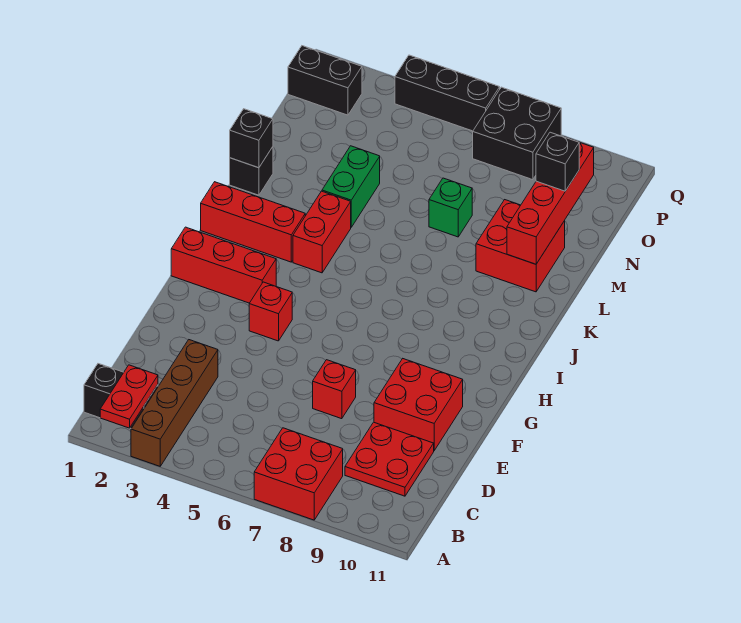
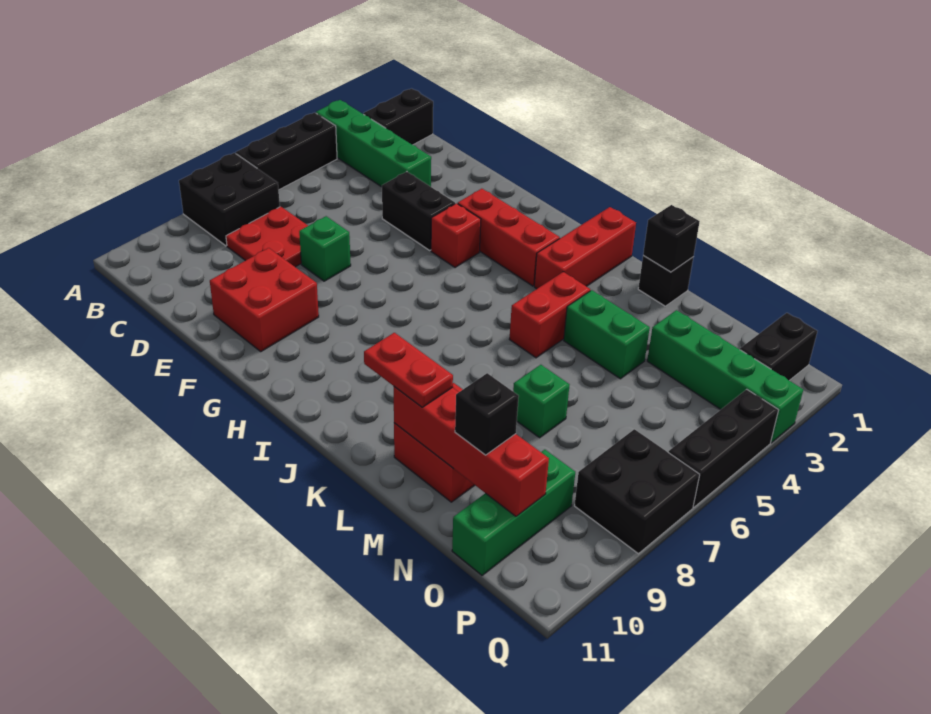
red 1x2 plate [100,365,158,428] -> red 1x2 plate moved to [364,333,453,407]
brown 1x4 brick [131,340,218,466] -> green 1x4 brick [316,100,431,187]
none -> black 1x3 brick [236,113,337,190]
red 2x2 brick [254,428,343,520] -> black 2x2 brick [179,153,280,246]
red 2x2 plate [345,422,434,496] -> red 2x2 plate moved to [226,207,308,267]
none -> black 1x2 brick [382,172,455,250]
red 1x1 brick [313,360,356,419] -> green 1x1 brick [299,216,351,281]
red 1x3 brick [171,227,276,303] -> red 1x3 brick turned to [458,189,560,286]
red 1x2 brick [293,191,351,273] -> red 1x2 brick turned to [509,272,590,358]
none -> green 1x4 brick [647,310,803,443]
none -> green 1x3 brick [452,450,575,575]

